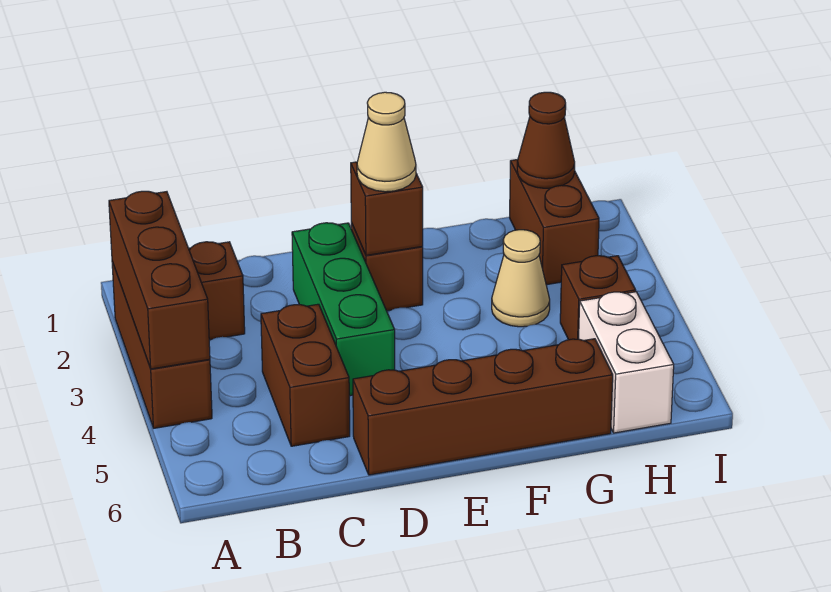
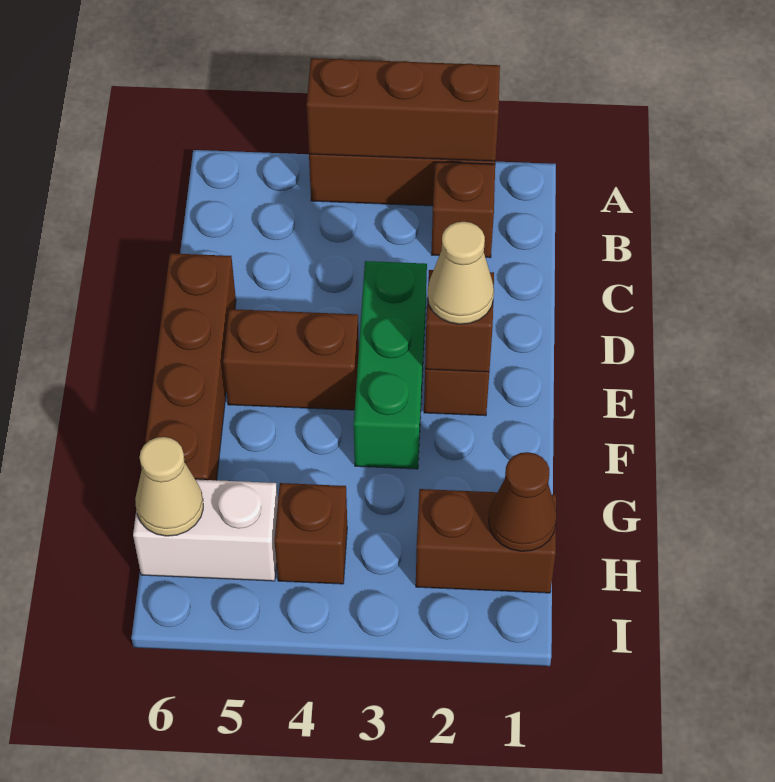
brown 1x2 brick [261,304,350,446] -> brown 1x2 brick moved to [223,309,359,410]
green 1x3 brick [292,223,395,396] -> green 1x3 brick turned to [354,261,427,469]
tan 1x1 cone [492,230,550,327] -> tan 1x1 cone moved to [135,437,203,536]

